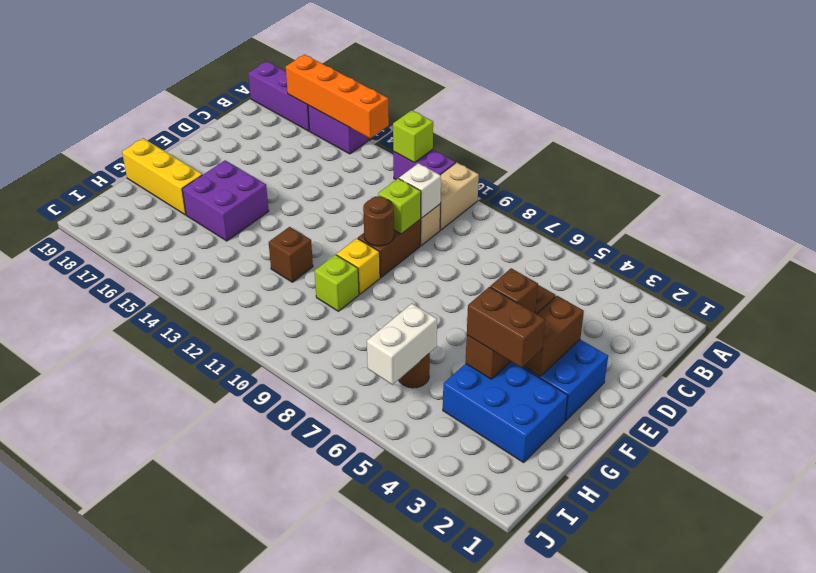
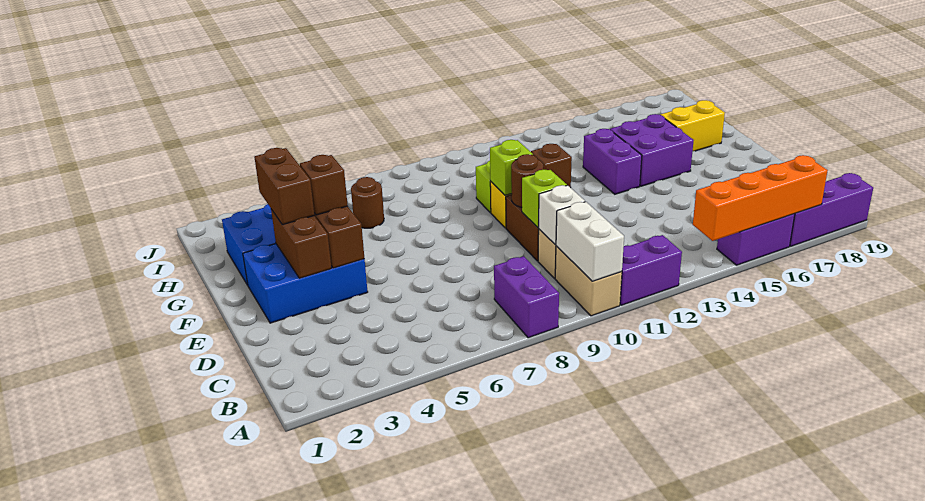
none -> purple 1x2 brick [494,256,559,338]
lime 1x1 brick [393,110,433,163] -> lime 1x1 brick moved to [490,140,533,195]
none -> purple 1x2 brick [583,129,642,194]
brown 1x2 brick [467,287,545,368] -> brown 1x2 brick turned to [254,148,314,225]
yellow 1x3 brick [122,138,202,215] -> yellow 1x2 brick [661,100,725,151]
white 1x2 brick [367,304,437,385] -> white 1x2 brick moved to [556,202,624,281]

